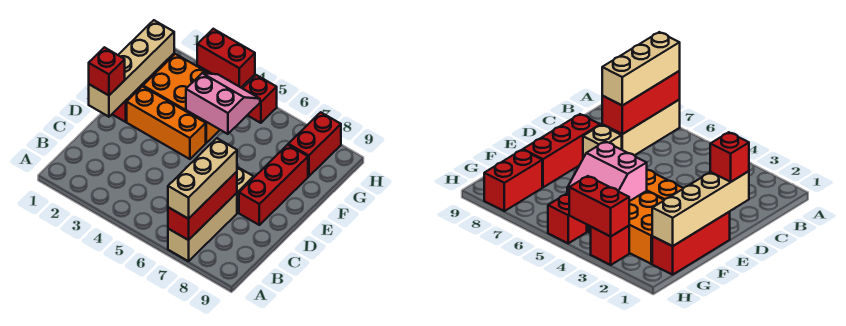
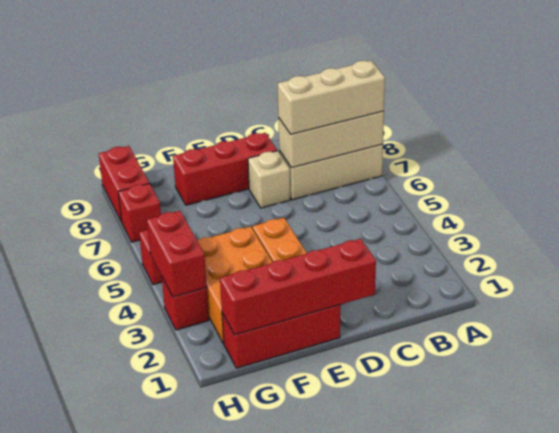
red 1x3 brick [168,172,237,240] -> tan 1x3 brick [278,111,384,168]
tan 1x4 brick [89,20,174,117] -> red 1x4 brick [220,239,376,335]
red 1x1 brick [89,47,125,95] -> red 1x1 brick moved to [118,183,161,242]
pink 2x2 slope [186,73,260,134] -> none
red 1x2 brick [288,112,341,176] -> red 1x2 brick turned to [99,146,149,222]

